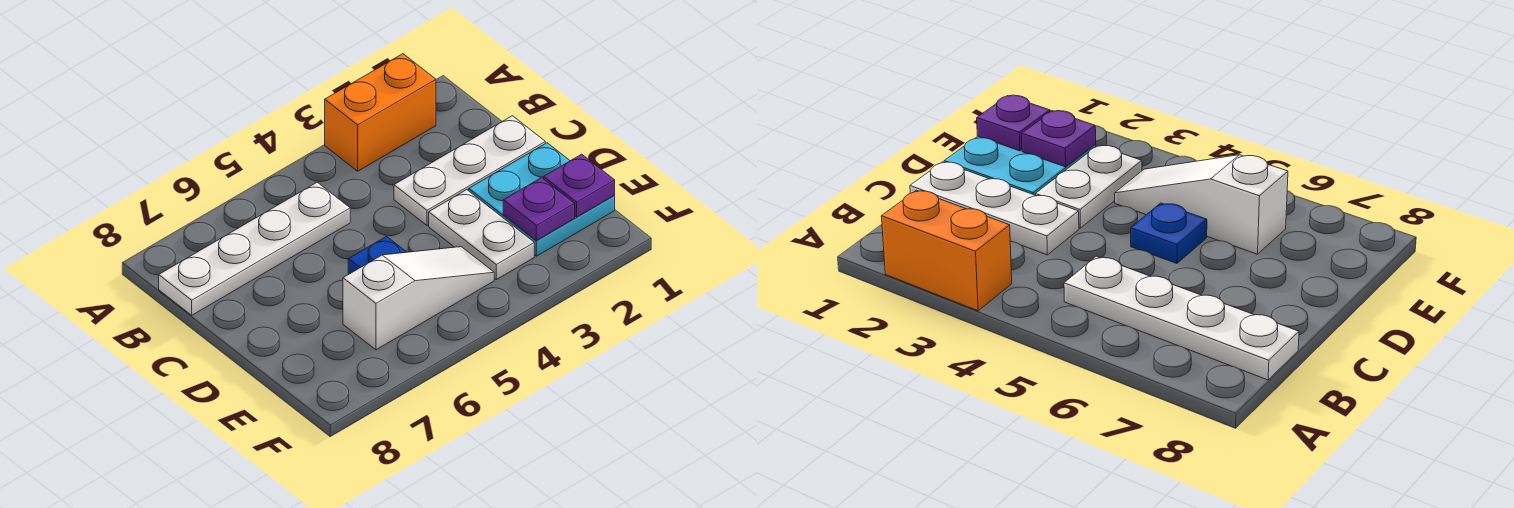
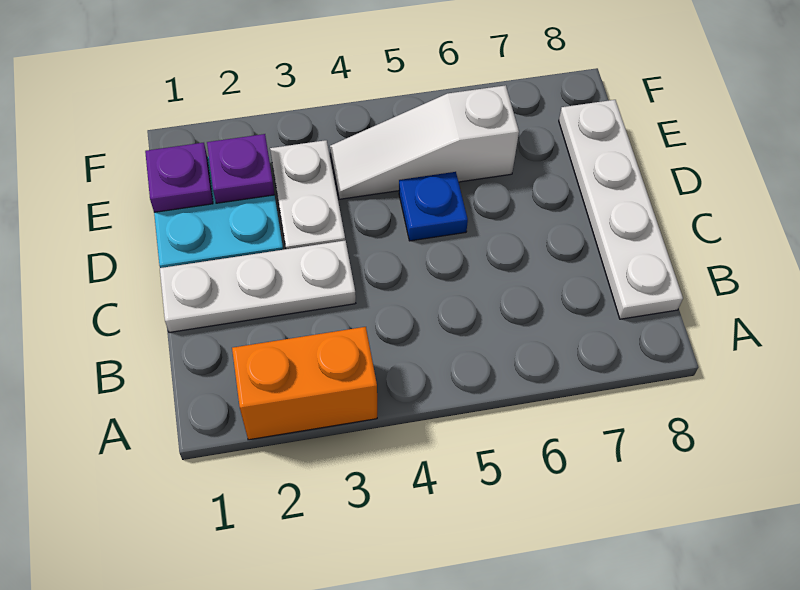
white 1x4 plate [159,182,350,315] -> white 1x4 plate turned to [559,100,683,319]

